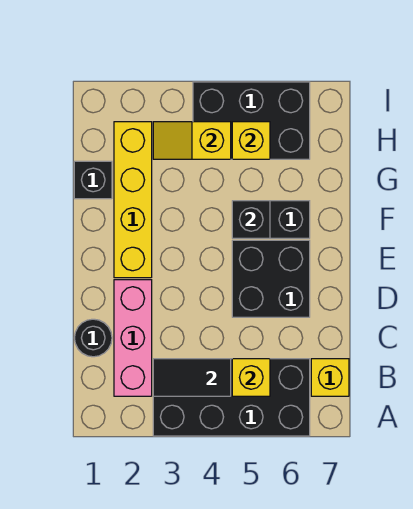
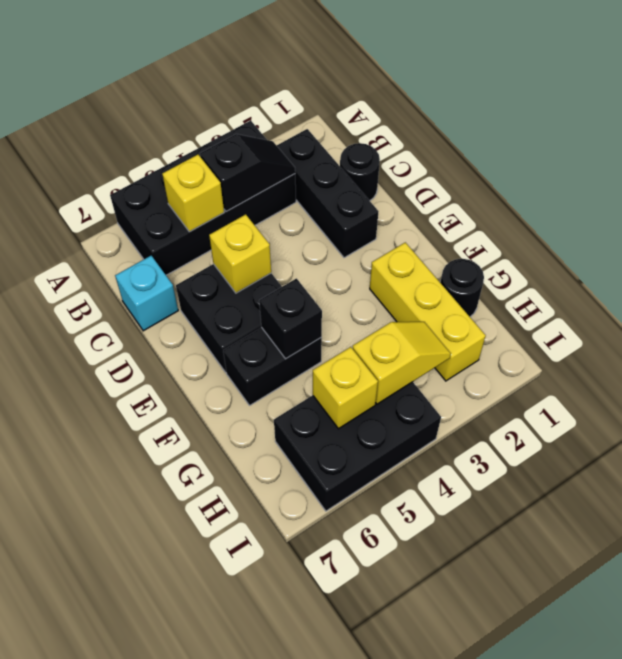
pink 1x3 brick [114,280,152,396] -> black 1x3 brick [277,129,378,258]
black 1x2 tile [153,359,231,396] -> black 1x2 slope [200,134,295,211]
yellow 1x1 brick [311,359,349,396] -> yellow 1x1 brick moved to [209,214,271,293]
none -> cyan 1x1 brick [115,256,178,331]
yellow 1x4 brick [114,122,152,278] -> yellow 1x3 brick [370,242,486,381]
black 1x1 brick [74,161,112,199] -> black 1x1 round brick [440,259,484,317]

